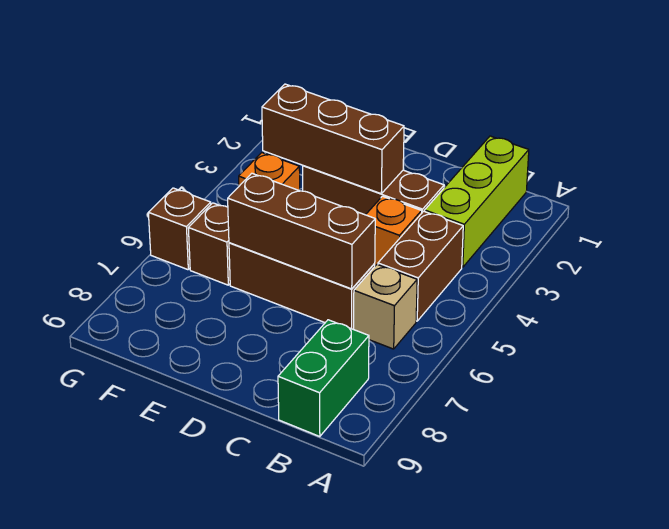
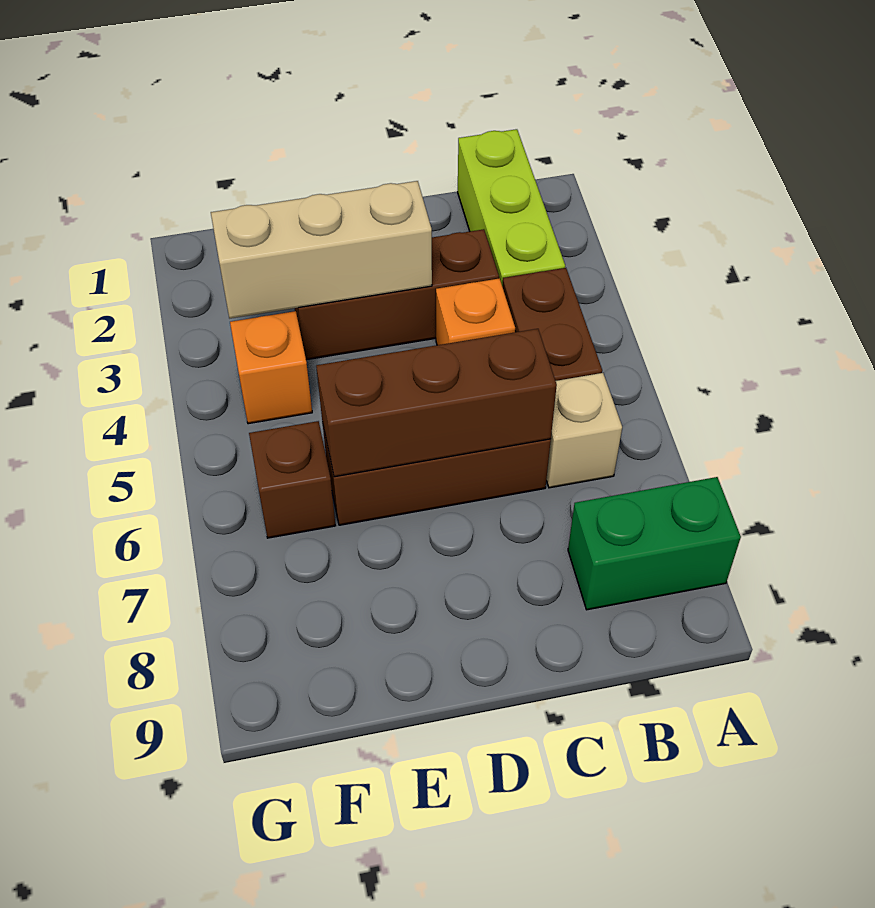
green 1x2 brick [278,320,369,437] -> green 1x2 brick turned to [568,477,741,610]
brown 1x3 brick [262,84,404,194] -> tan 1x3 brick [211,181,432,318]
brown 1x1 brick [148,188,211,270] -> none

